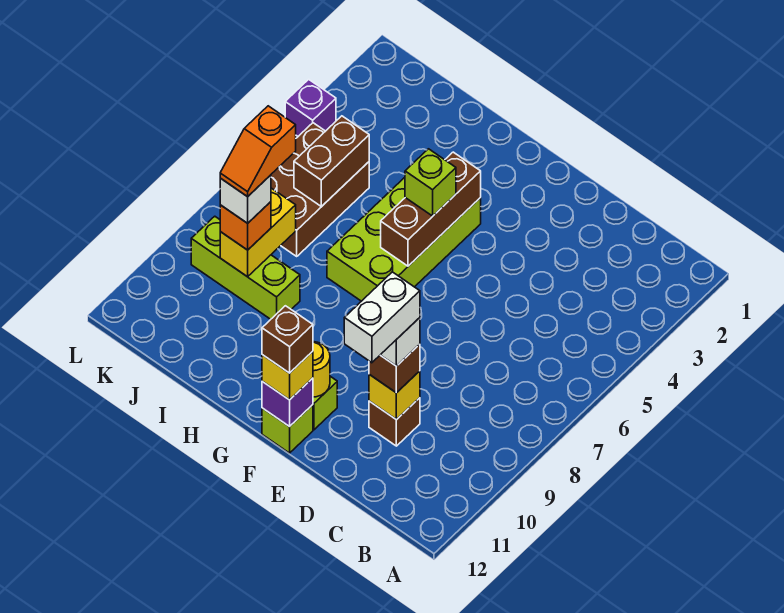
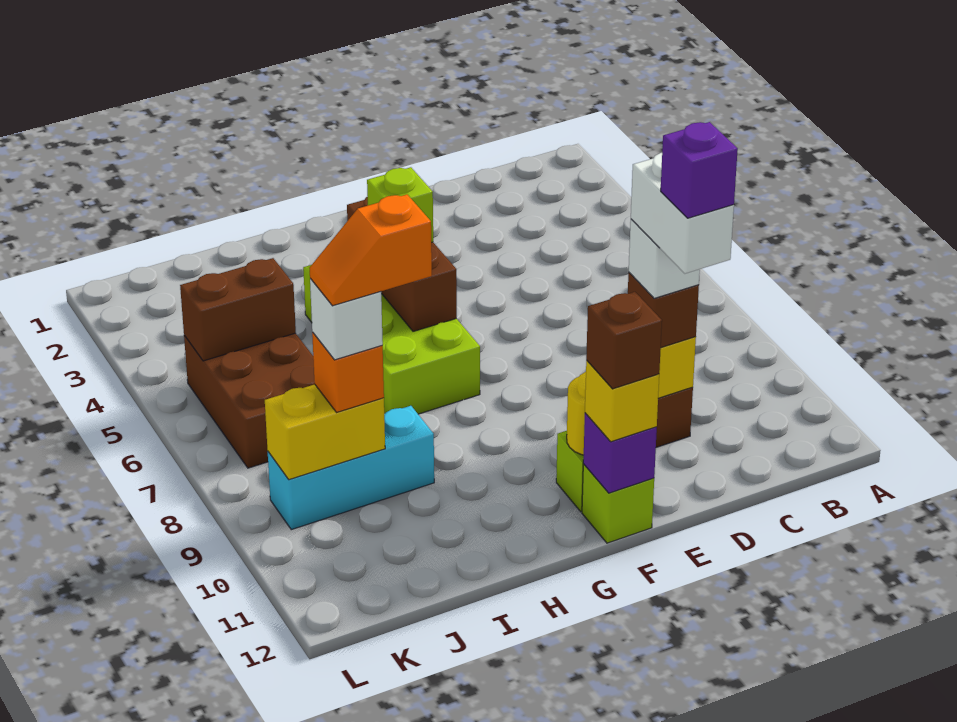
lime 1x3 brick [191,216,300,319] -> cyan 1x3 brick [268,406,434,530]
brown 1x2 brick [294,116,369,207] -> brown 1x2 brick turned to [180,258,296,361]
yellow 1x2 brick [220,188,296,277] -> yellow 1x2 brick turned to [265,384,385,480]
orange 1x2 slope [220,106,296,197] -> orange 1x2 slope turned to [310,195,432,306]
purple 1x1 brick [285,79,336,136] -> purple 1x1 brick moved to [661,122,738,218]

